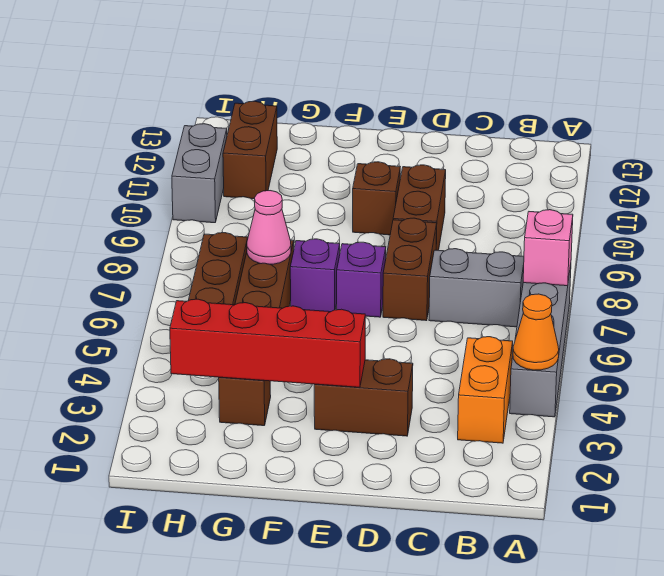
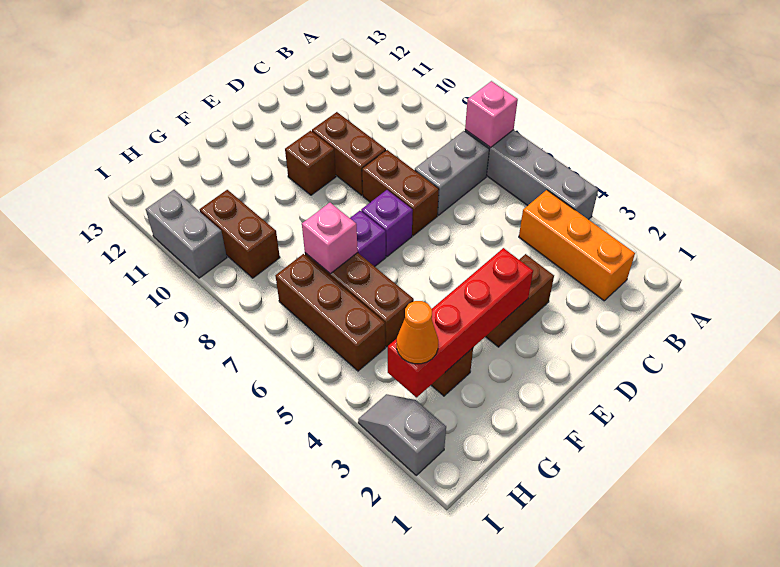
orange 1x1 cone [513,294,559,370] -> orange 1x1 cone moved to [397,301,438,364]
orange 1x2 brick [458,337,513,443] -> orange 1x3 brick [519,190,635,301]
pink 1x1 cone [247,191,291,264] -> pink 1x1 brick [302,203,358,274]
brown 1x2 brick [223,101,277,199] -> brown 1x2 brick moved to [200,190,280,278]
none -> grey 1x2 slope [358,394,446,475]

